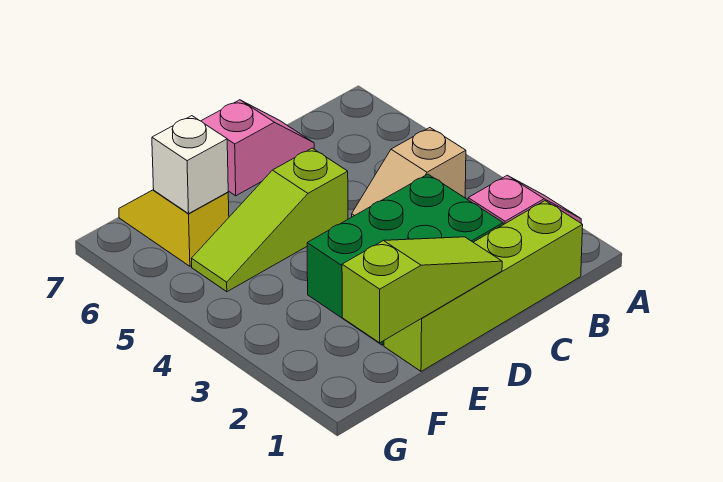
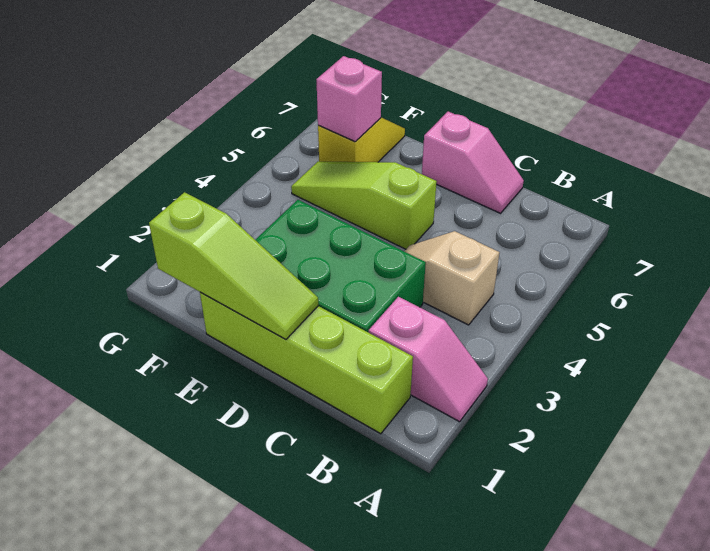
white 1x1 brick [152,116,228,214] -> pink 1x1 brick [316,56,382,142]

